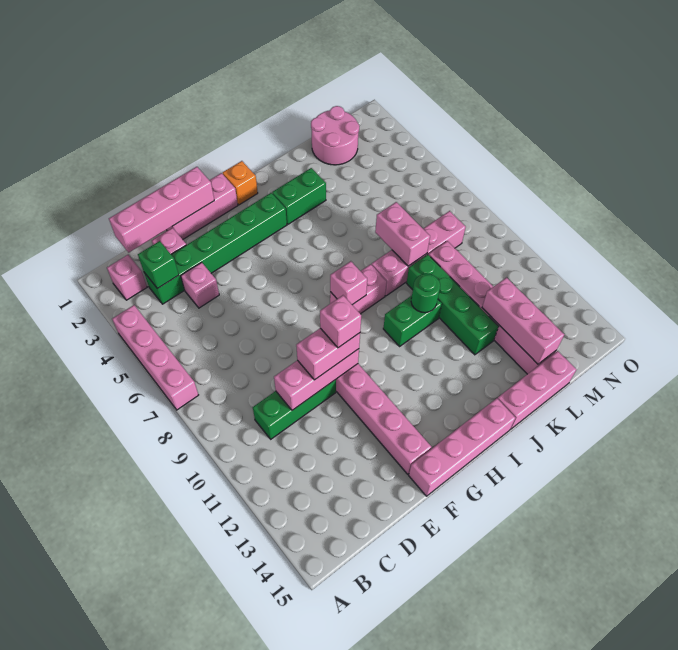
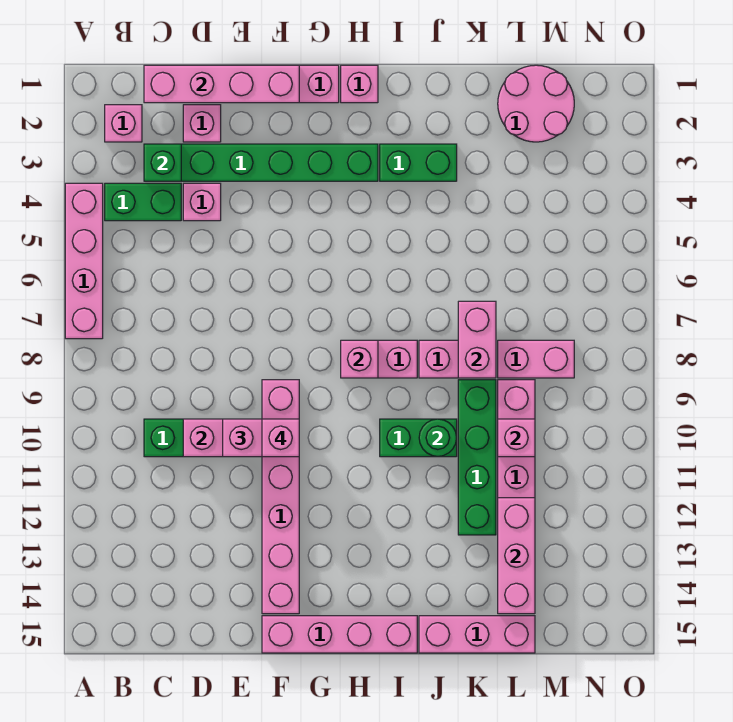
none -> green 1x2 brick [105,183,181,221]
orange 1x1 brick [223,161,258,205] -> pink 1x1 brick [341,65,378,103]
none -> pink 1x1 brick [498,419,535,457]

